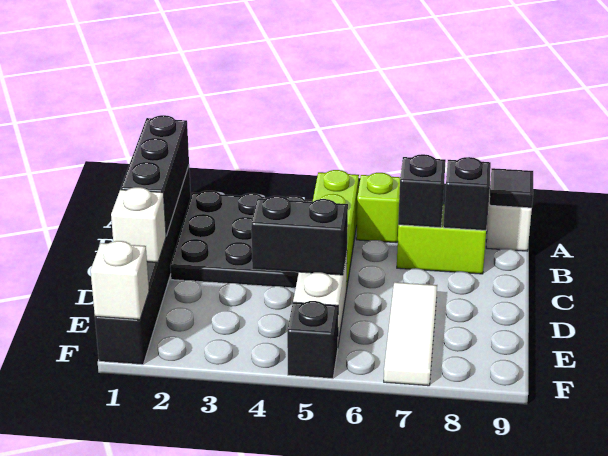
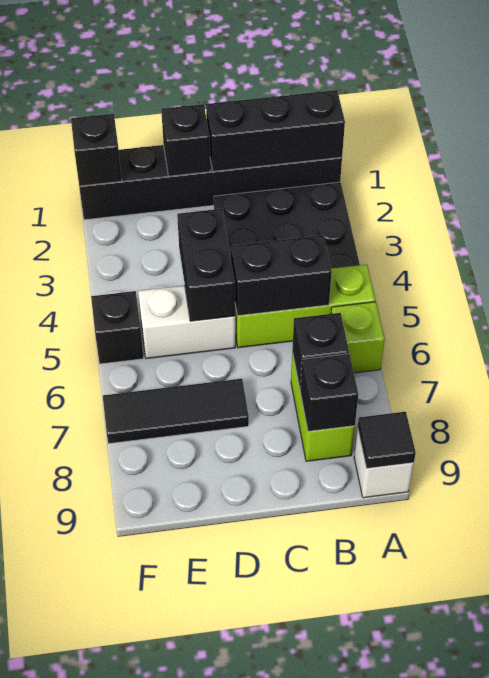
none -> black 1x2 brick [231,235,332,316]
white 1x1 brick [111,187,166,263] -> black 1x1 brick [161,104,210,176]
white 1x3 tile [384,282,437,386] -> black 1x3 tile [103,379,249,444]
white 1x1 brick [91,241,149,320] -> black 1x1 brick [71,114,122,186]

